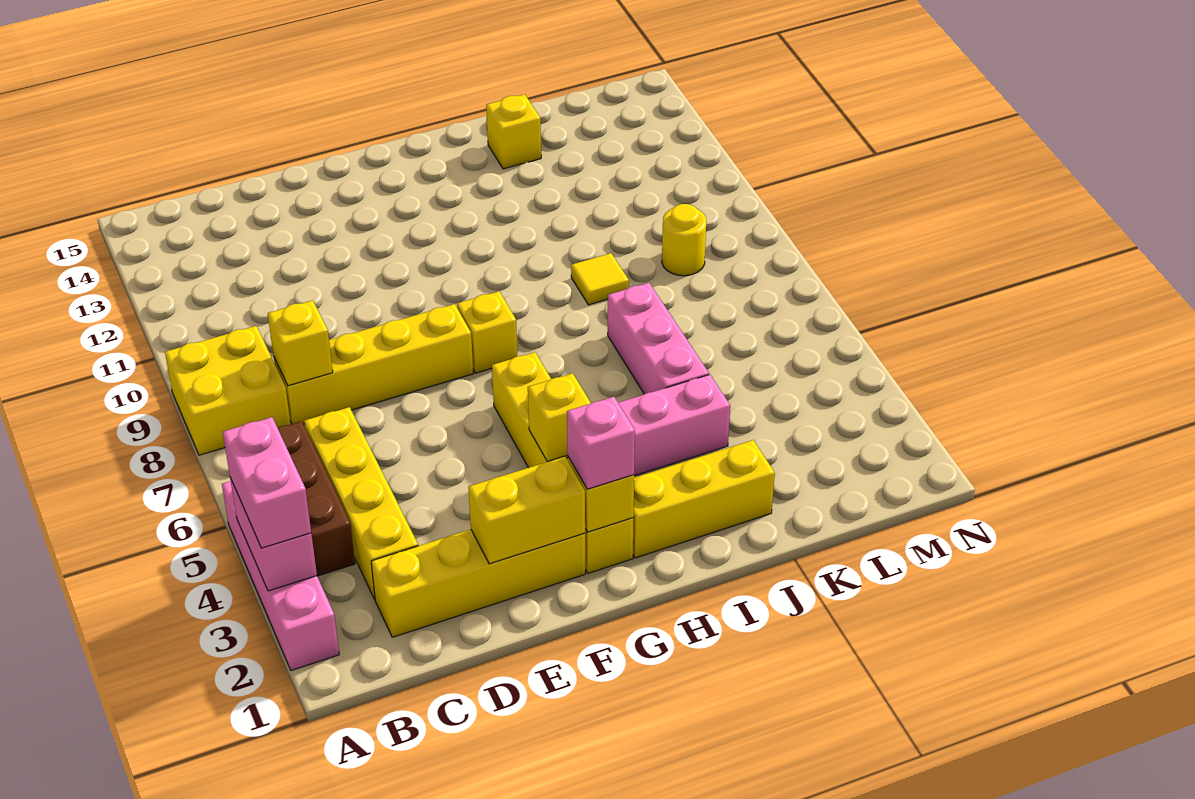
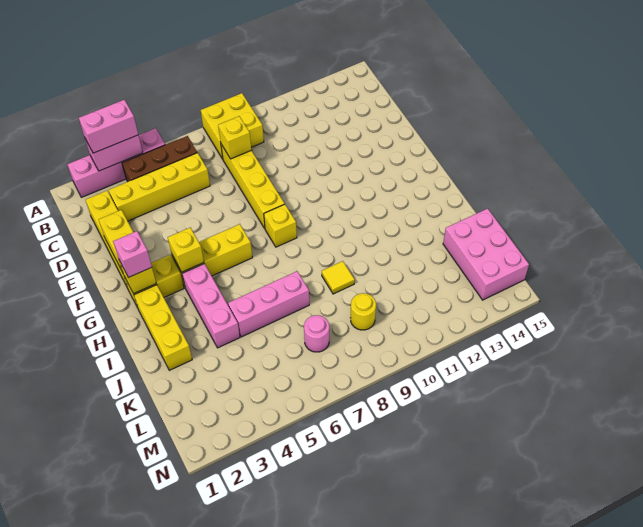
yellow 1x1 brick [486,94,541,169] -> none
none -> pink 2x3 brick [443,209,529,300]
none -> pink 1x1 round brick [304,315,329,352]

